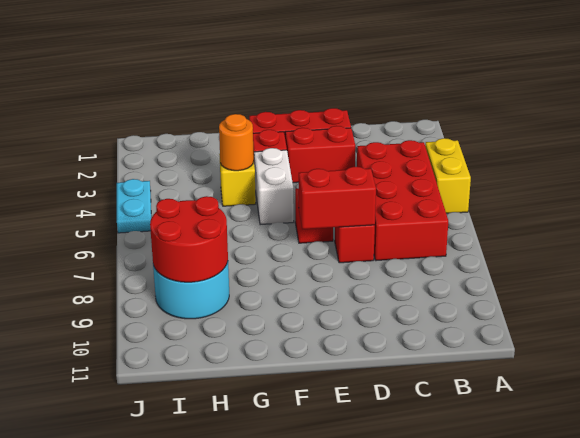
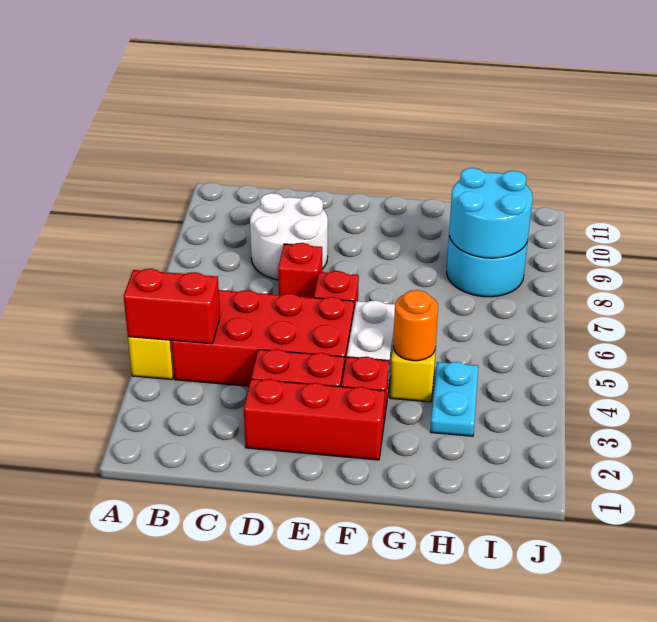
red 2x4 brick [357,140,448,261] -> red 2x4 brick turned to [171,290,354,386]
none -> white 2x2 round brick [250,193,328,280]
red 1x2 brick [299,167,376,229] -> red 1x2 brick moved to [124,269,220,344]
red 2x2 round brick [150,196,228,282] -> cyan 2x2 round brick [449,168,533,258]
cyan 1x2 plate [117,179,151,233] -> cyan 1x2 plate moved to [430,362,478,436]

